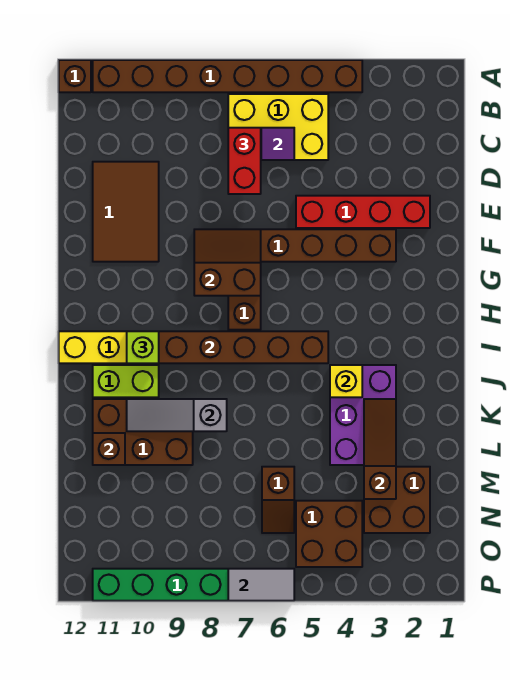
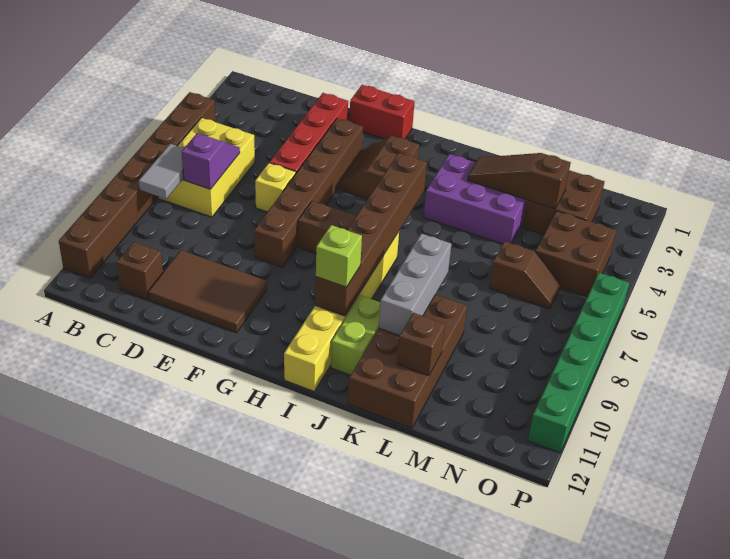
brown 1x1 brick [59,60,91,92] -> brown 1x1 brick moved to [117,242,163,300]
red 1x2 brick [228,128,261,194] -> red 1x2 brick moved to [349,85,415,139]
brown 2x2 slope [194,229,261,296] -> brown 2x2 slope moved to [339,136,419,199]
yellow 1x1 brick [330,365,362,397] -> yellow 1x1 brick moved to [255,163,296,212]
grey 1x3 slope [127,399,227,431] -> grey 1x3 brick [379,234,451,336]
brown 2x3 brick [93,399,193,465] -> brown 2x4 brick [348,294,467,428]
grey 1x2 tile [228,569,294,601] -> grey 1x2 tile moved to [139,144,184,199]

